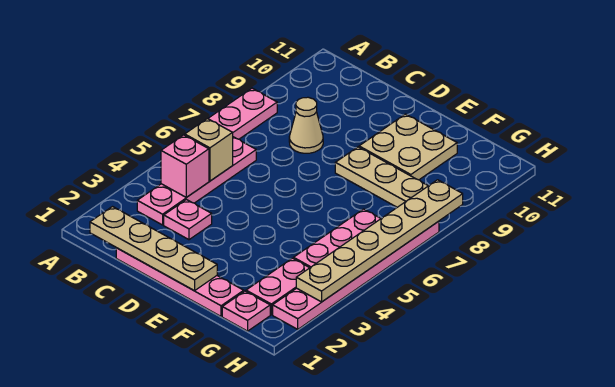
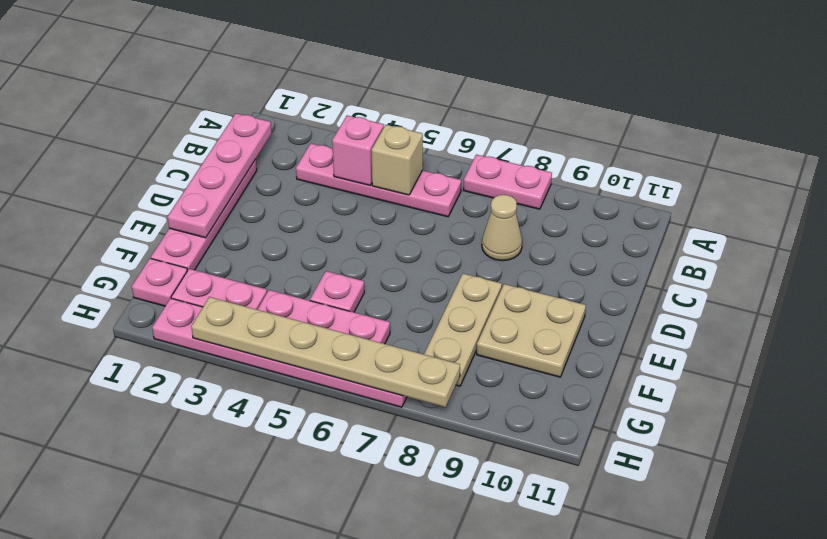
tan 1x4 plate [90,207,217,291] -> pink 1x4 plate [168,113,272,238]
pink 1x1 plate [164,200,212,240] -> pink 1x1 plate moved to [310,271,364,312]

